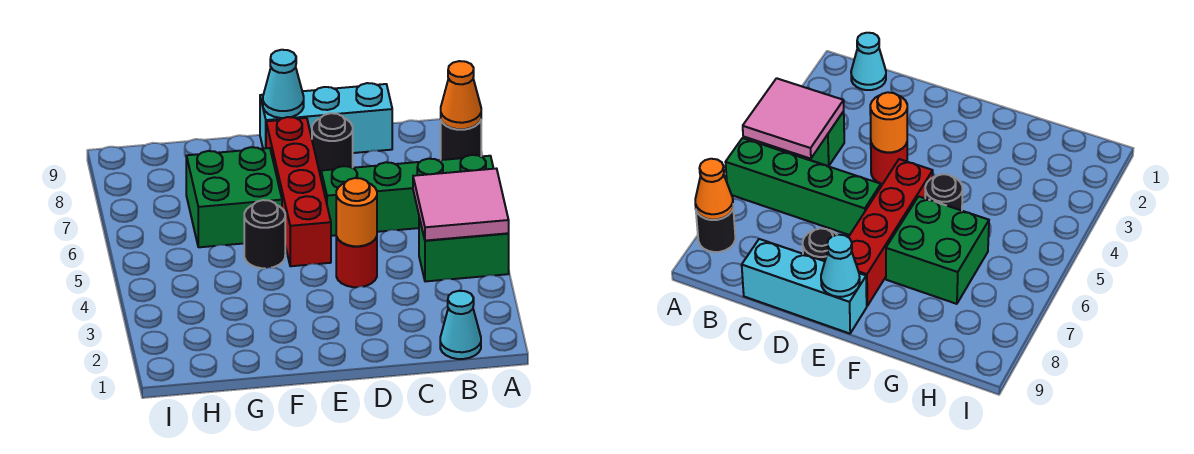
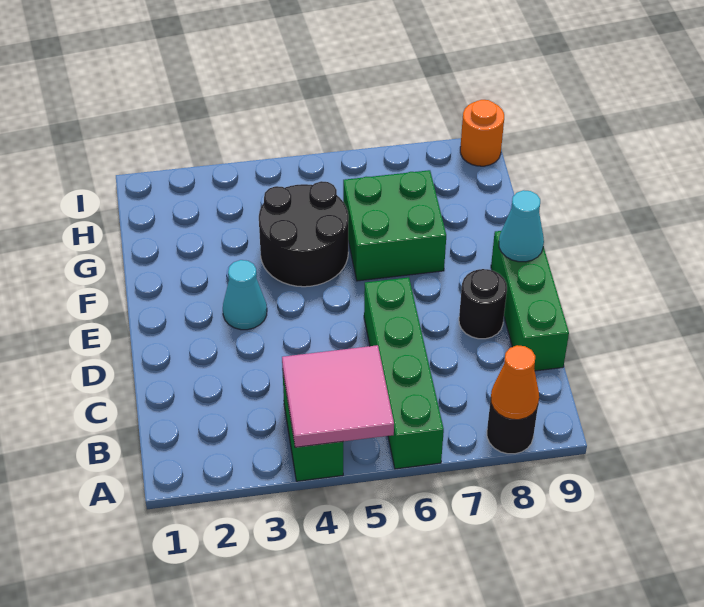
cyan 1x1 cone [440,291,481,359] -> cyan 1x1 cone moved to [223,260,267,330]
cyan 1x3 brick [260,83,392,153] -> green 1x3 brick [491,231,569,371]
red 1x1 round brick [336,237,377,287] -> none
orange 1x1 round brick [336,178,377,246] -> orange 1x1 round brick moved to [460,100,504,166]
red 1x4 brick [266,117,331,266] -> none
black 1x1 round brick [244,200,285,268] -> black 2x2 round brick [259,181,348,287]

